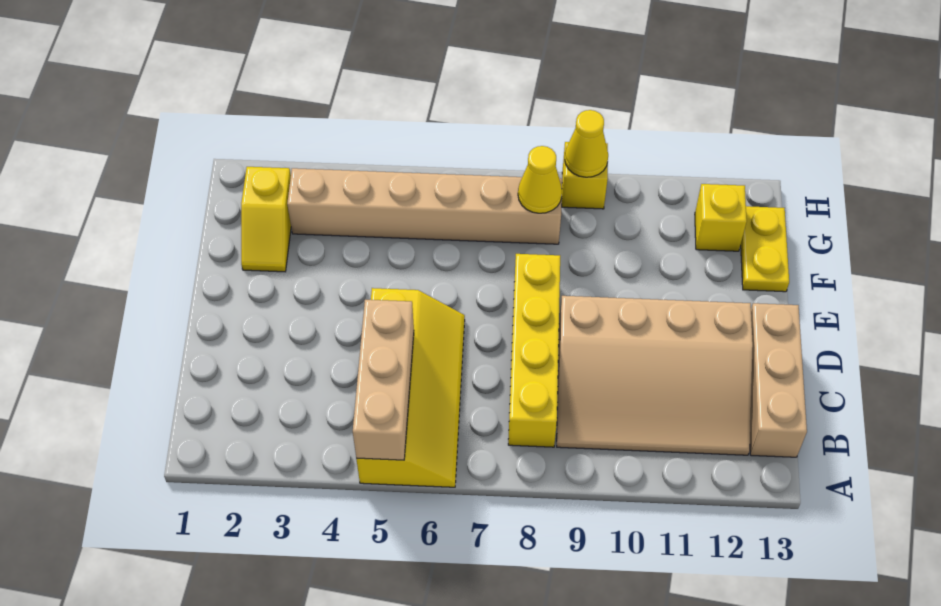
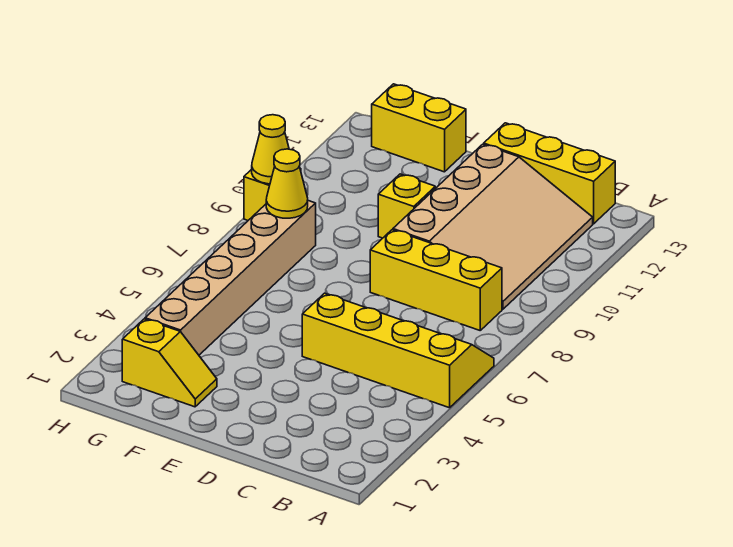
tan 1x3 brick [353,300,414,460] -> none
yellow 1x4 brick [508,254,560,447] -> yellow 1x3 brick [370,230,502,330]
tan 1x3 brick [750,303,807,457] -> yellow 1x3 brick [484,123,615,224]
yellow 1x2 plate [741,206,789,292] -> yellow 1x2 brick [372,84,466,172]
yellow 1x1 brick [695,184,747,251] -> yellow 1x1 brick moved to [378,174,435,238]

